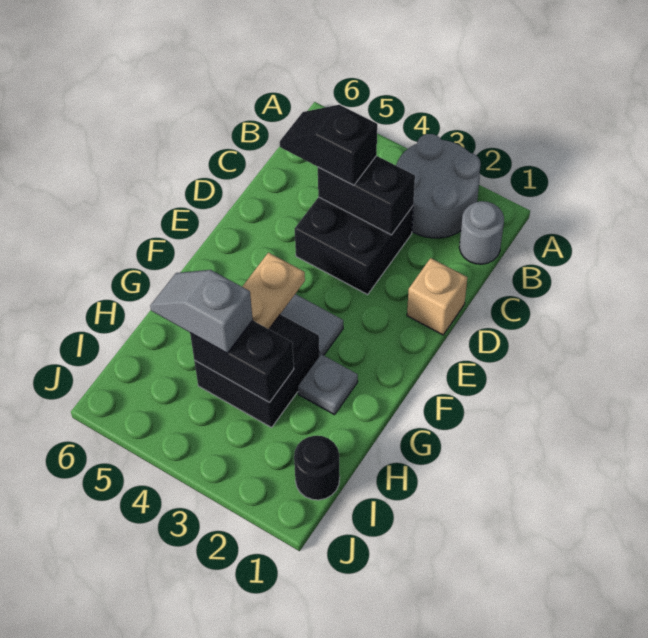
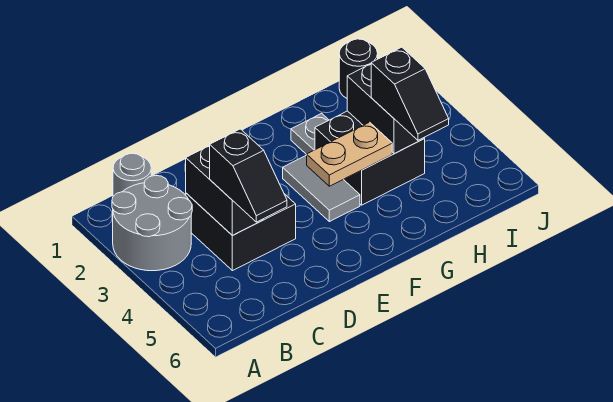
tan 1x1 brick [407,258,467,335] -> none
grey 1x2 slope [150,270,253,353] -> black 1x2 slope [371,47,449,140]

